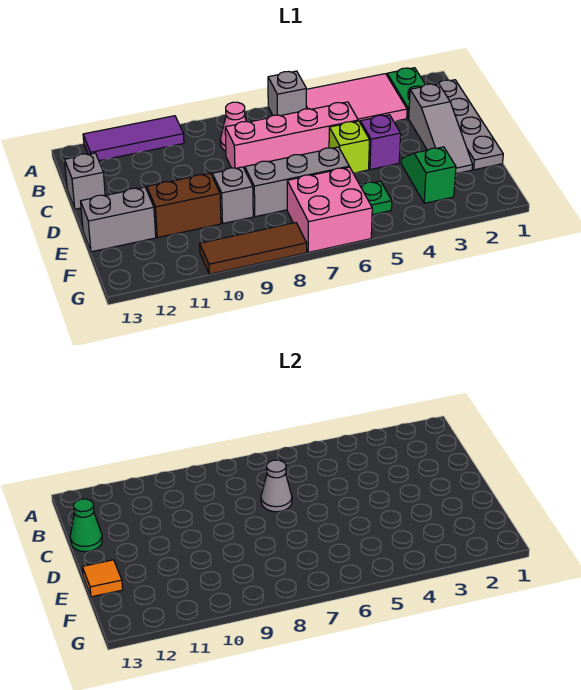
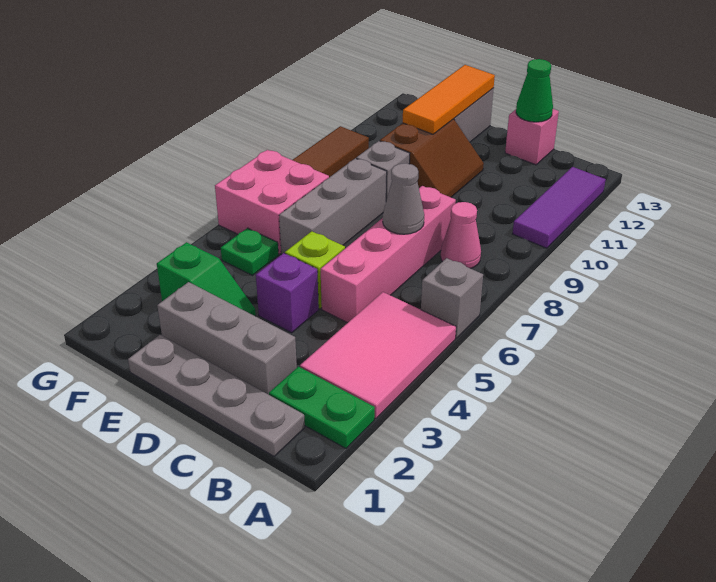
grey 1x3 slope [409,84,473,174] -> grey 1x3 brick [157,282,297,395]
grey 1x1 brick [65,153,105,209] -> pink 1x1 brick [505,109,559,165]
orange 1x1 tile [82,560,123,597] -> orange 1x3 tile [403,65,495,134]

